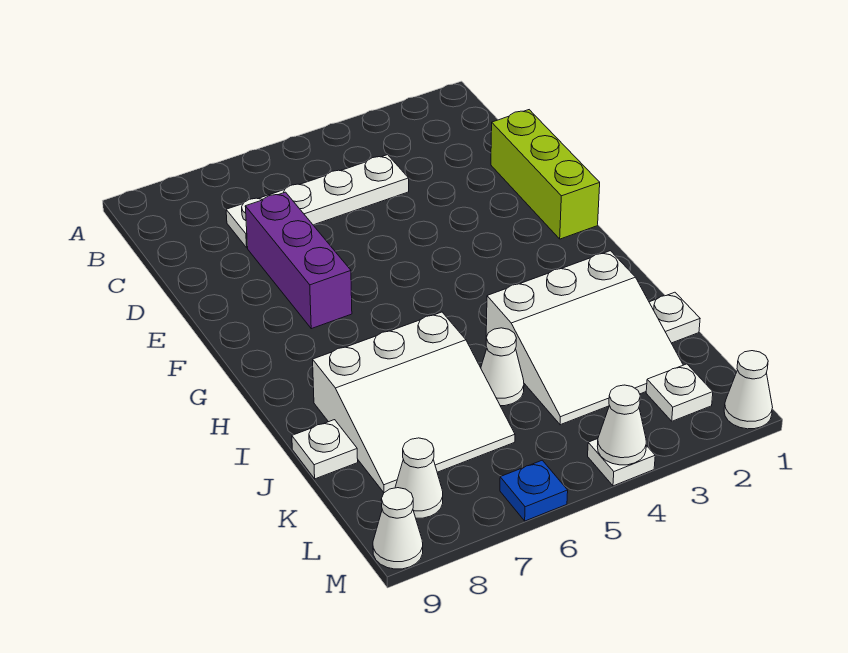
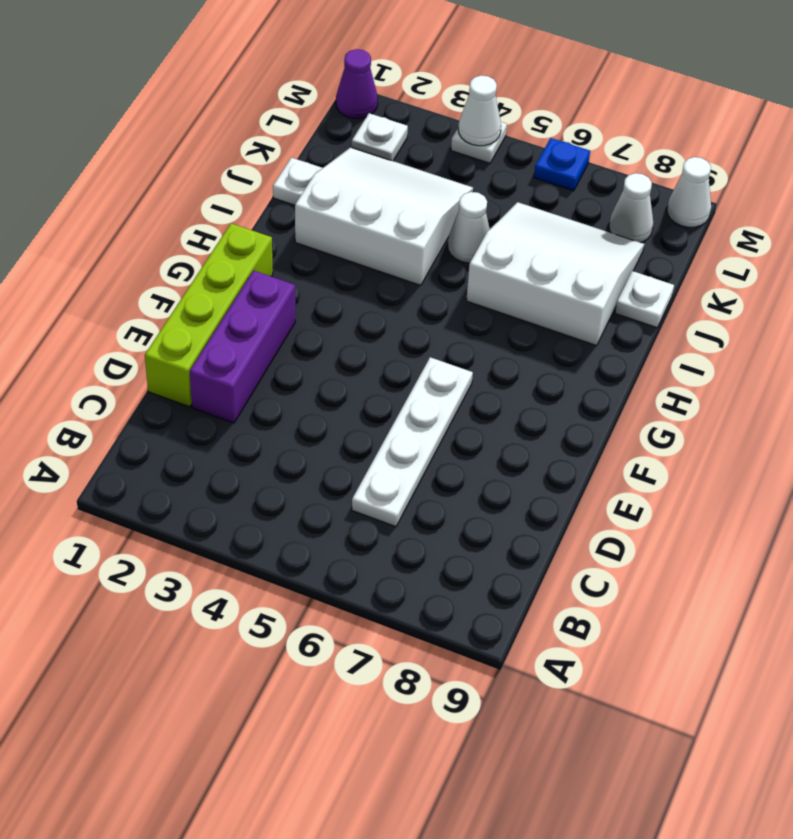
white 1x4 plate [226,155,409,248] -> white 1x4 plate turned to [352,357,473,527]
lime 1x3 brick [491,110,600,239] -> lime 1x4 brick [145,223,273,407]
purple 1x3 brick [245,192,352,329] -> purple 1x3 brick moved to [190,270,295,423]
white 1x1 cone [724,351,773,429] -> purple 1x1 cone [336,49,378,118]

